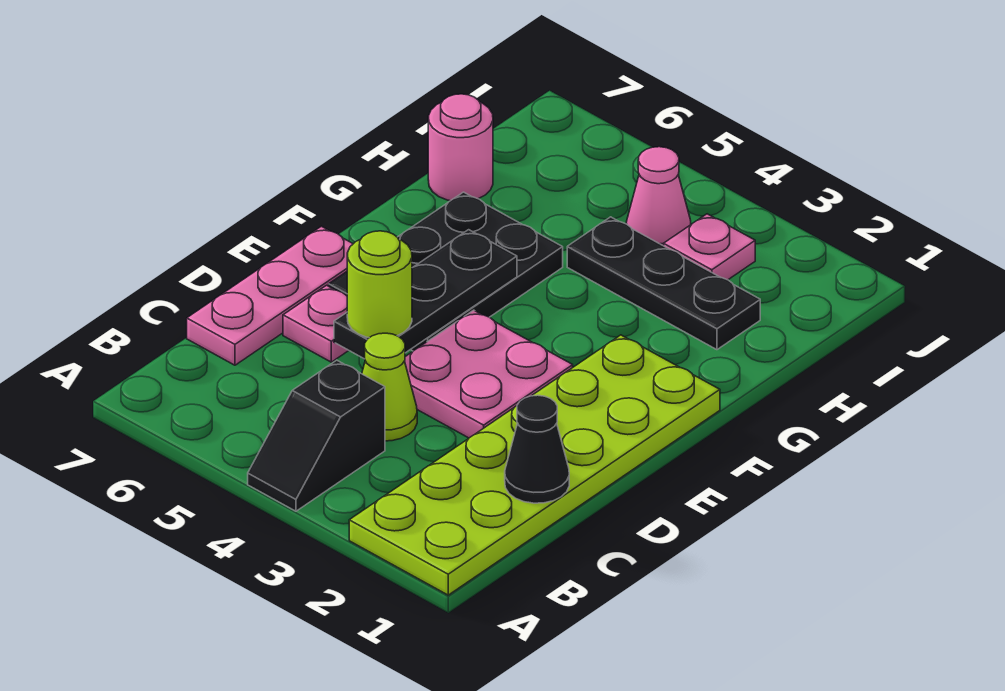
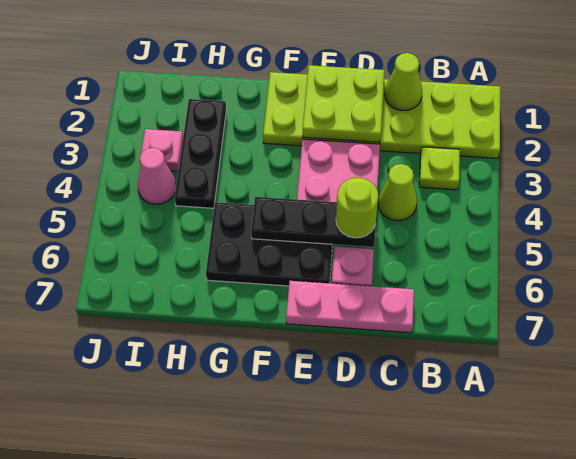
black 1x2 slope [248,360,385,511] -> none
none -> lime 1x1 plate [419,147,460,190]
black 1x1 cone [505,395,569,503] -> lime 1x1 cone [385,53,422,111]
none -> lime 2x2 plate [303,65,384,142]
pink 1x1 round brick [428,94,493,201] -> none

